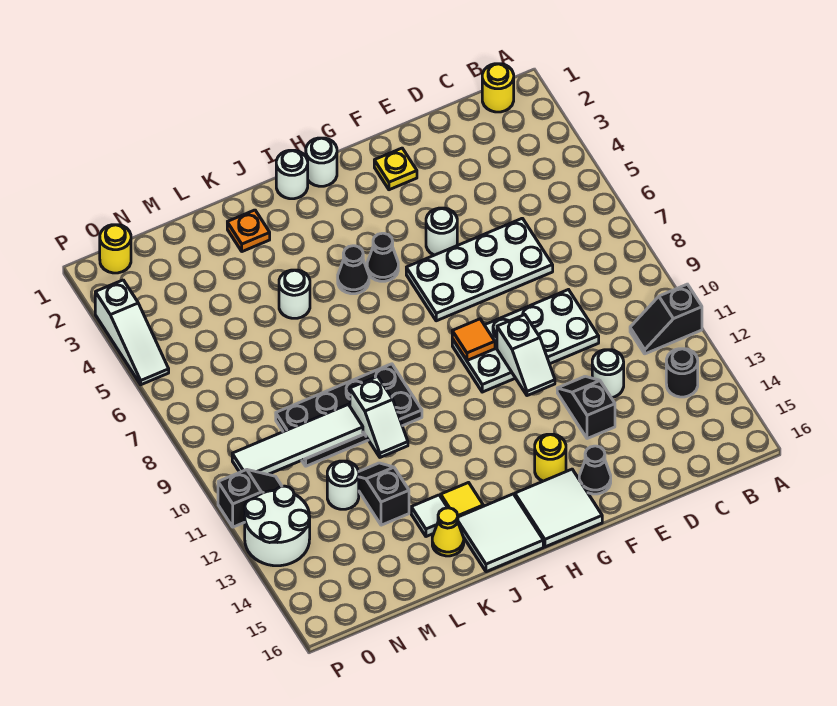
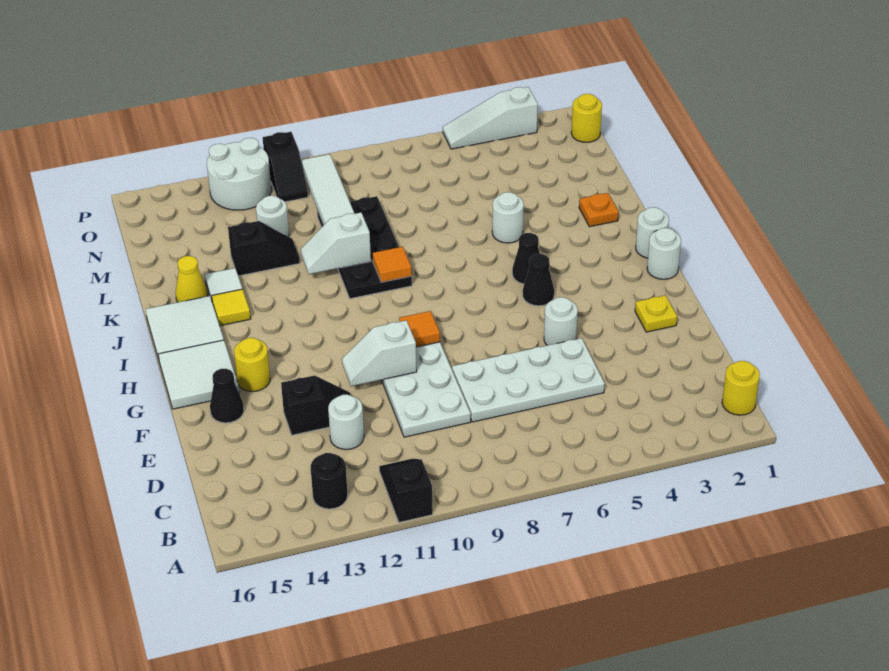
white 2x4 plate [406,218,553,321] -> white 2x4 plate turned to [452,338,605,422]
none -> orange 1x1 tile [373,247,412,282]

